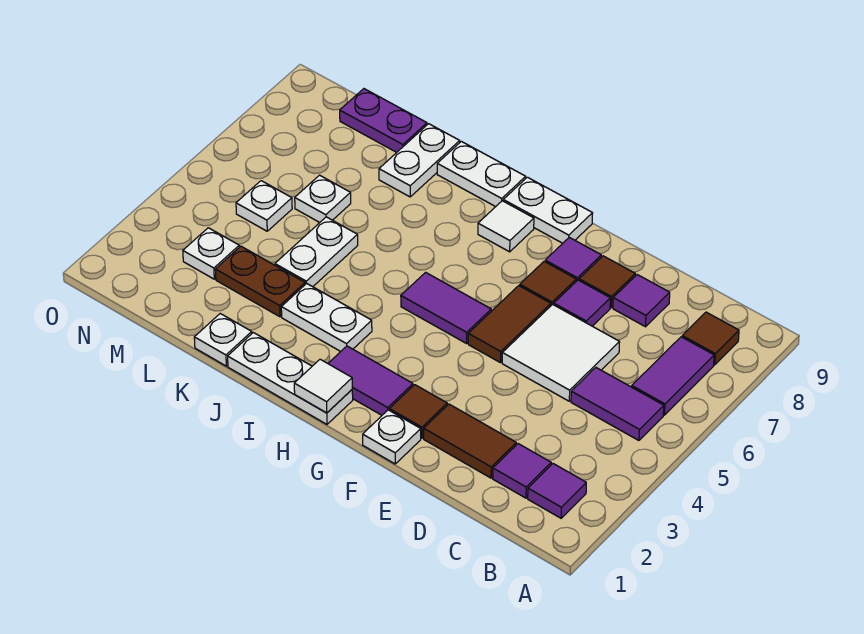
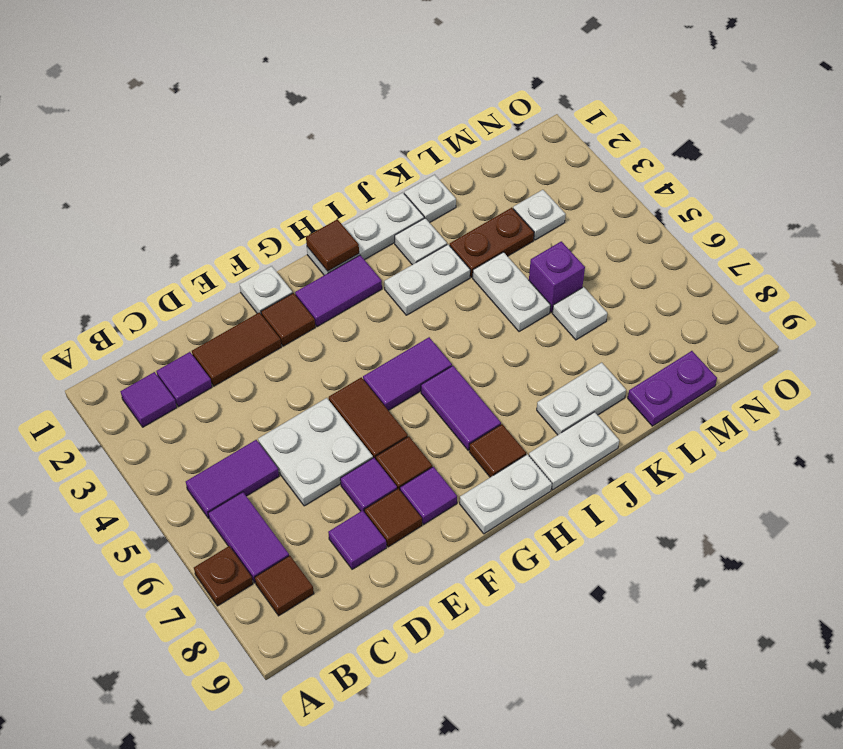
none -> brown 1x1 plate [194,546,253,606]
white 2x2 tile [502,304,620,401] -> white 2x2 plate [258,398,373,506]
white 1x1 tile [294,359,352,413] -> brown 1x1 tile [306,219,359,271]
none -> purple 1x2 tile [421,366,501,450]
white 1x1 tile [478,201,534,252] -> brown 1x1 tile [469,424,526,477]
white 1x2 plate [379,124,460,197] -> white 1x2 plate turned to [537,362,626,435]
none -> purple 1x1 brick [529,241,585,312]
white 1x1 plate [236,181,292,231] -> white 1x1 plate moved to [395,218,447,265]

